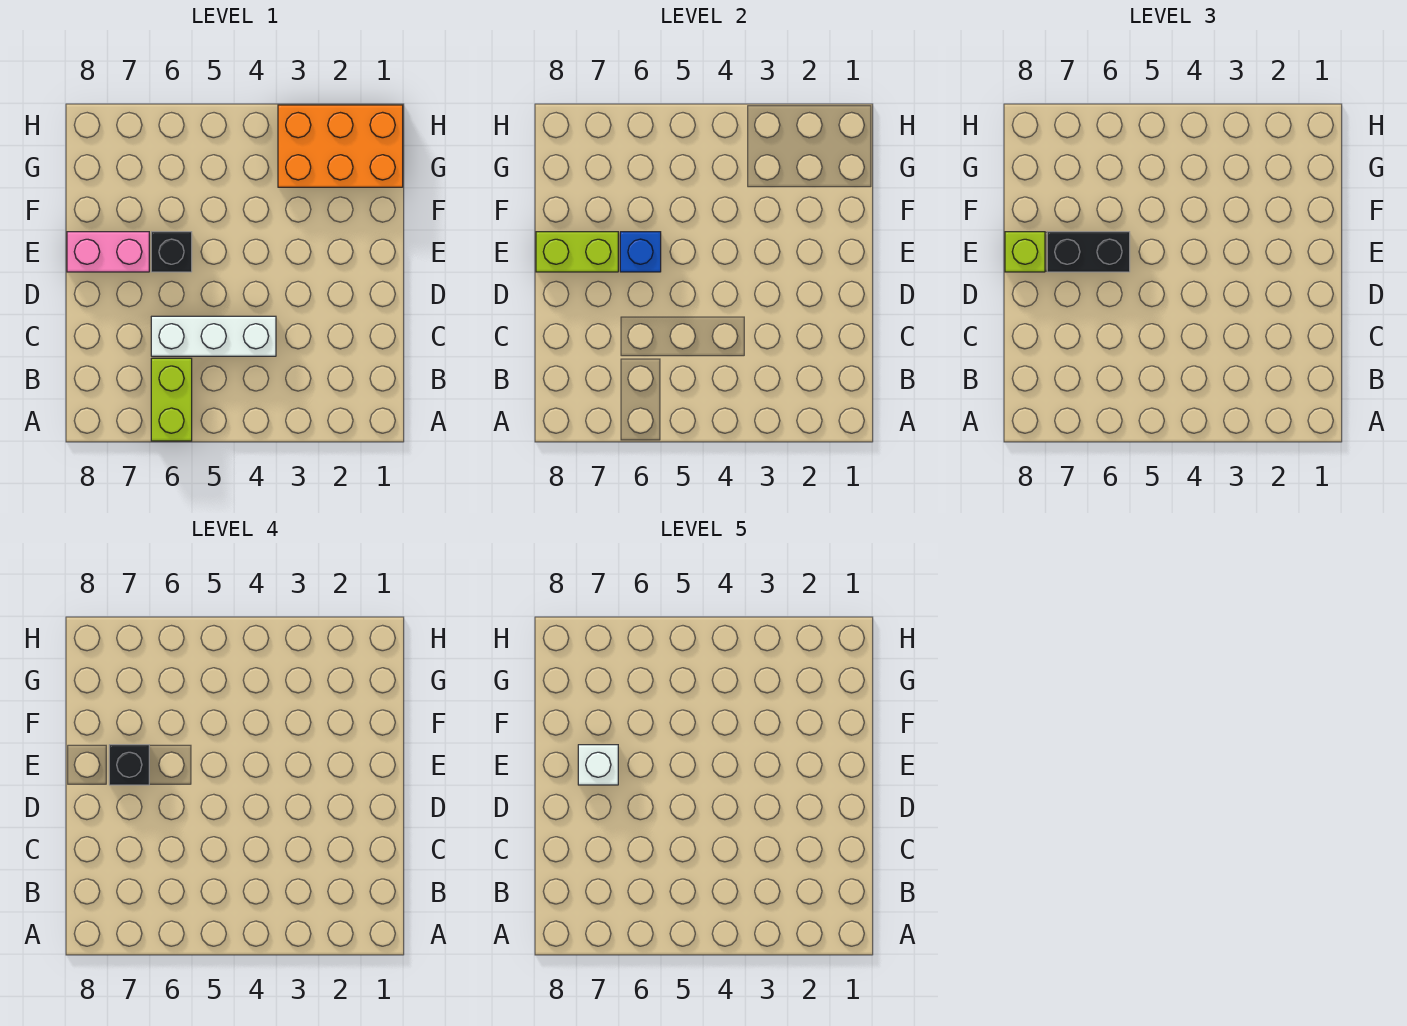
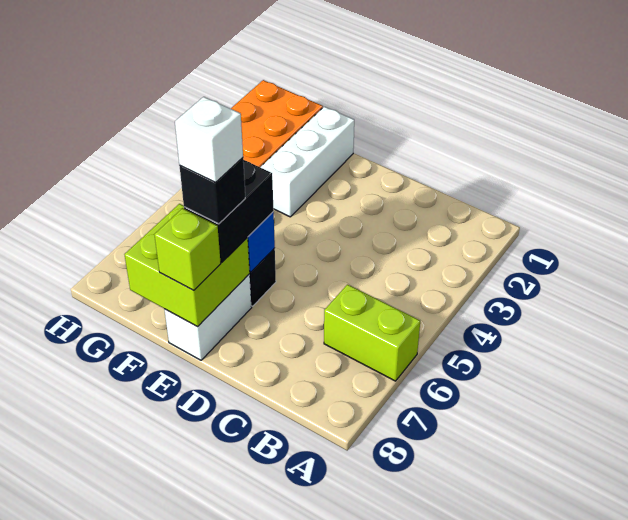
white 1x3 brick [151,316,276,356] -> white 1x3 brick moved to [260,107,354,217]
pink 1x2 brick [67,232,149,272] -> white 1x2 brick [164,274,252,360]
lime 1x2 brick [536,232,618,272] -> lime 2x2 brick [125,204,250,327]

